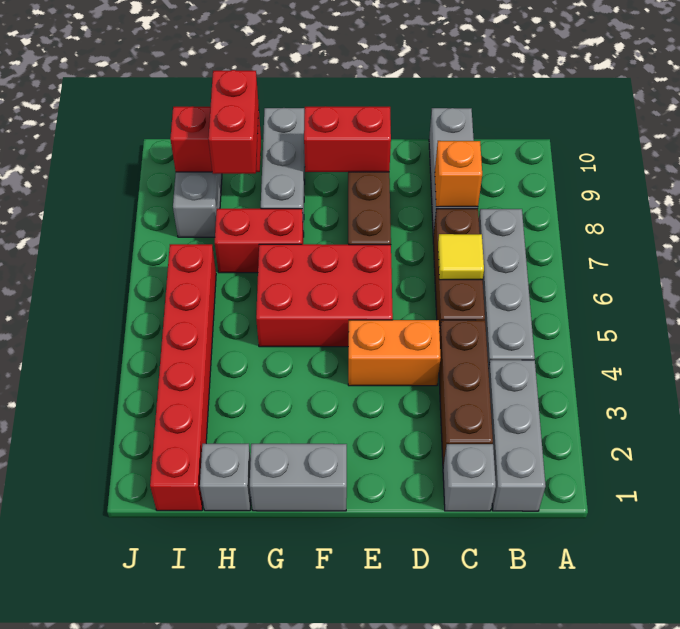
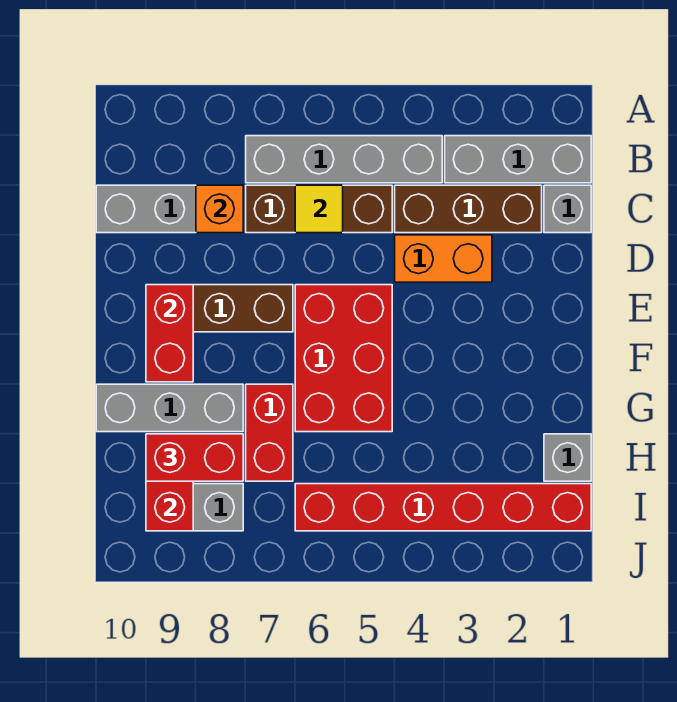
orange 1x2 brick [348,320,441,386] -> orange 1x2 brick turned to [395,235,492,282]
grey 1x2 brick [250,444,347,511] -> none

